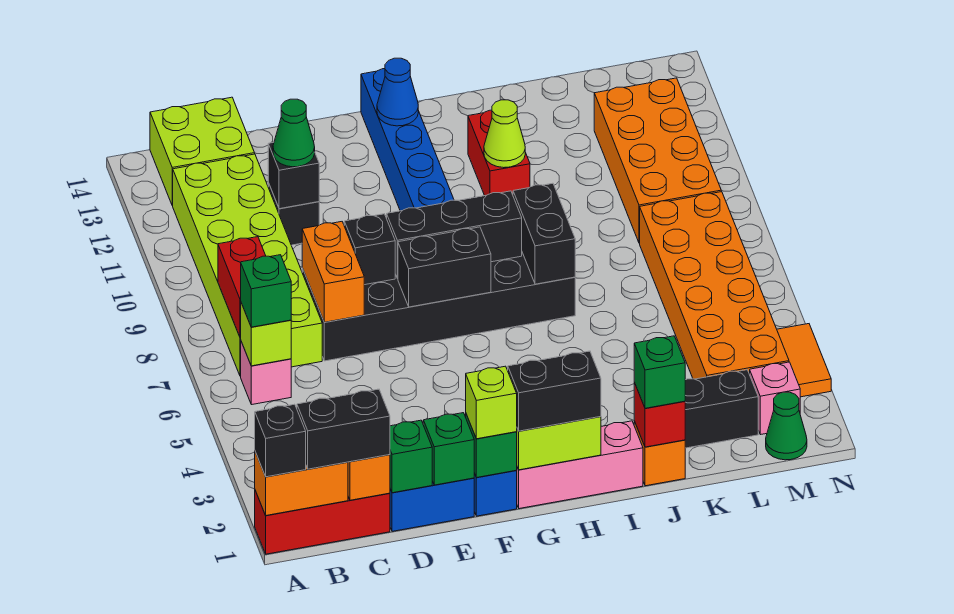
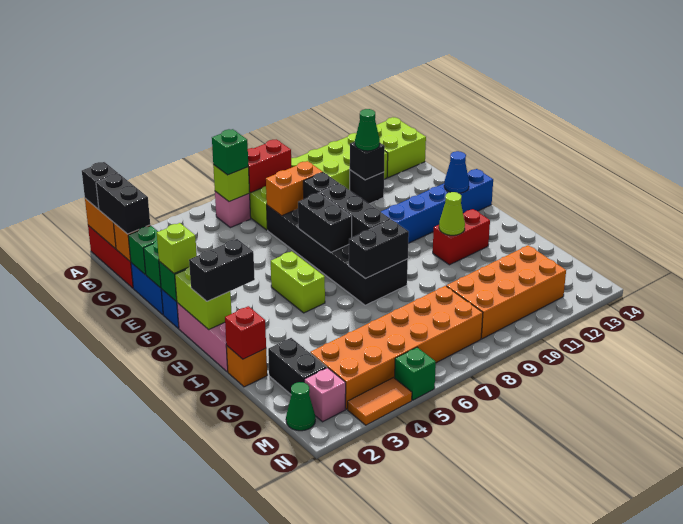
black 1x2 brick [508,351,601,431] -> black 1x2 brick turned to [189,239,255,301]
none -> lime 1x2 brick [271,251,325,313]
green 1x1 brick [634,336,685,408] -> green 1x1 brick moved to [395,347,436,400]

